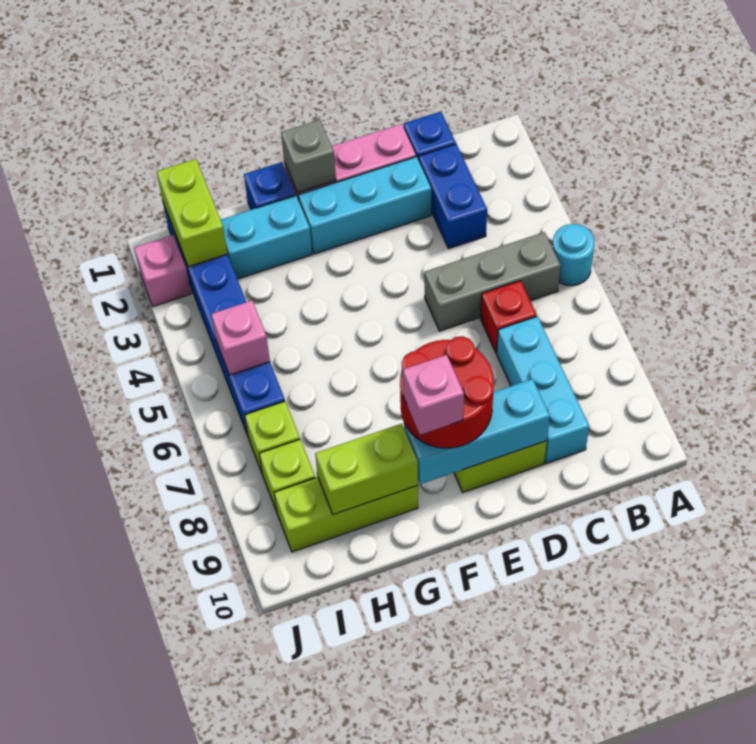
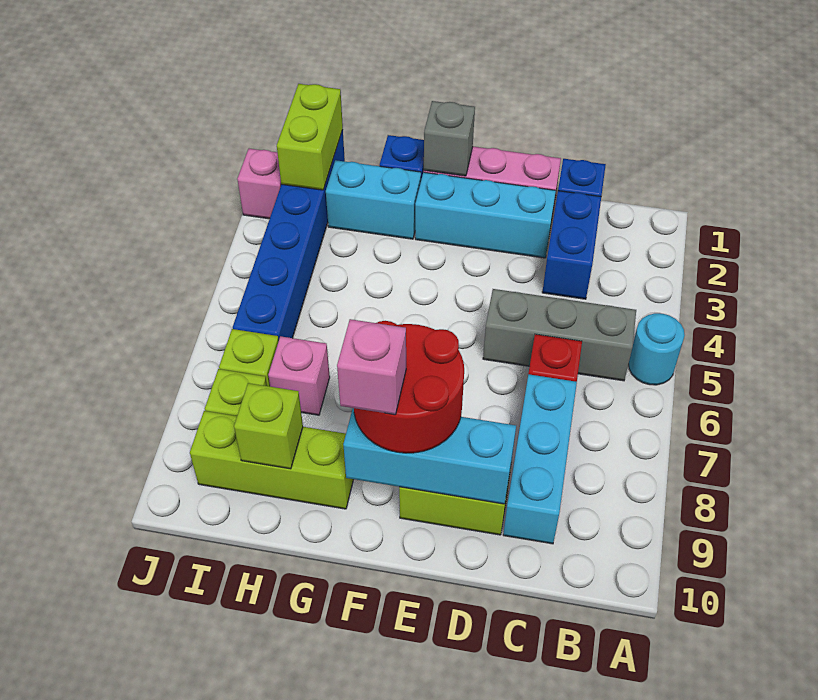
lime 1x2 brick [315,424,418,515] -> lime 1x1 brick [234,383,303,469]
pink 1x1 brick [211,301,270,375] -> pink 1x1 brick moved to [268,336,330,415]

